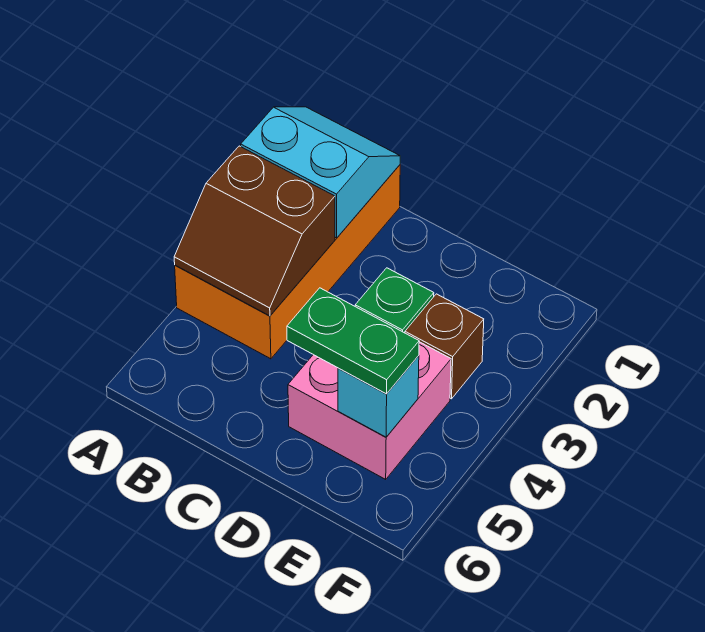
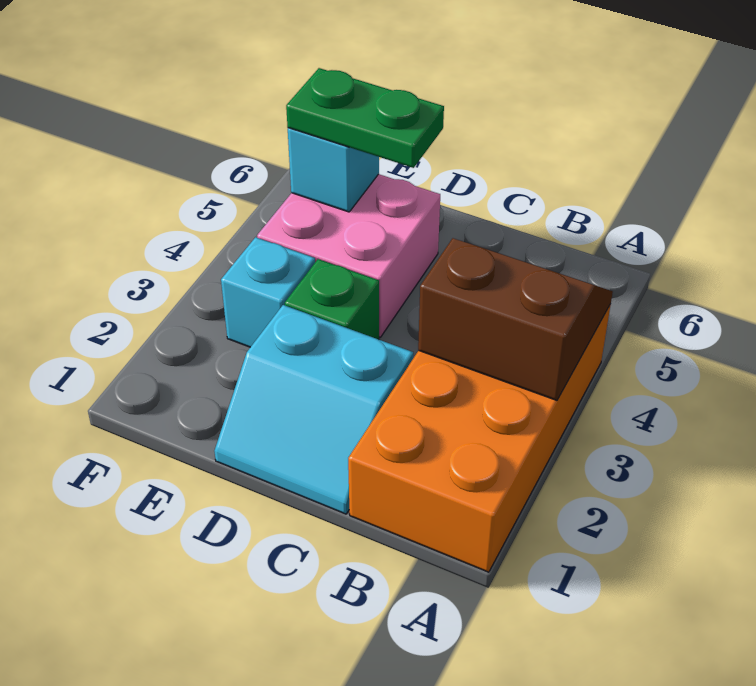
cyan 2x2 slope [241,107,400,238] -> cyan 2x2 slope moved to [214,305,413,514]
brown 1x1 brick [405,294,484,399] -> cyan 1x1 brick [221,237,315,347]

